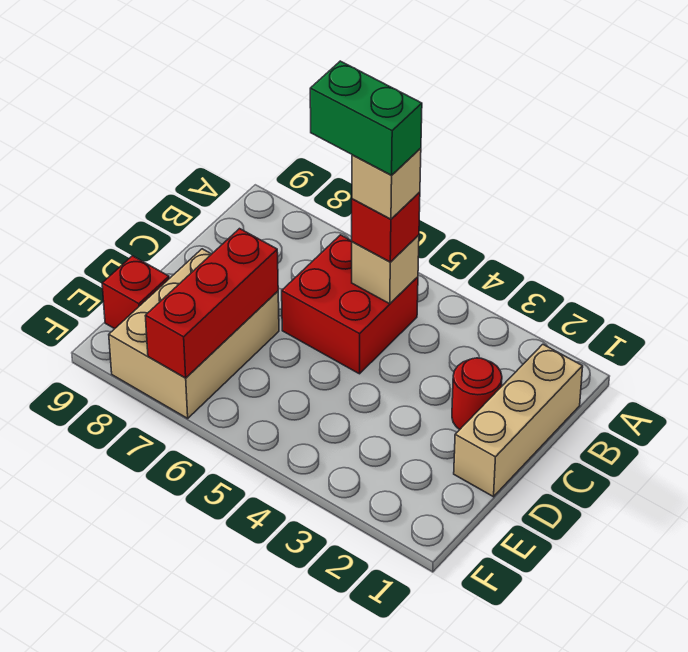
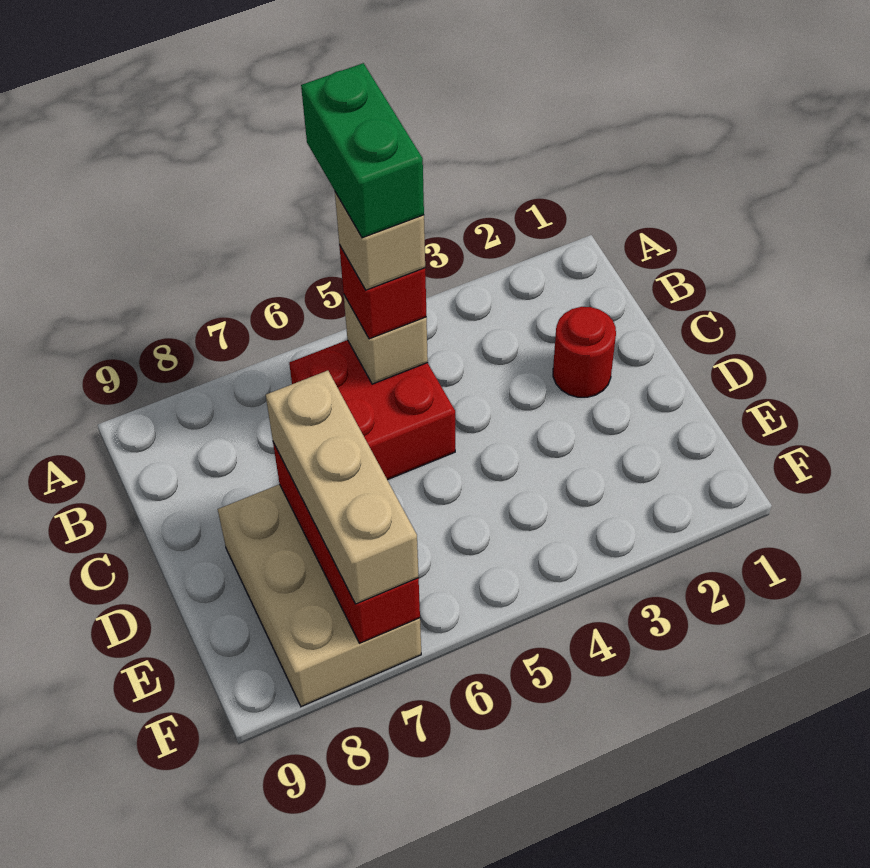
tan 1x3 brick [454,344,583,497] -> tan 1x3 brick moved to [266,371,419,604]
green 1x2 brick [310,61,422,175] -> green 1x2 brick turned to [301,63,424,238]
red 1x1 brick [102,256,169,329] -> none

